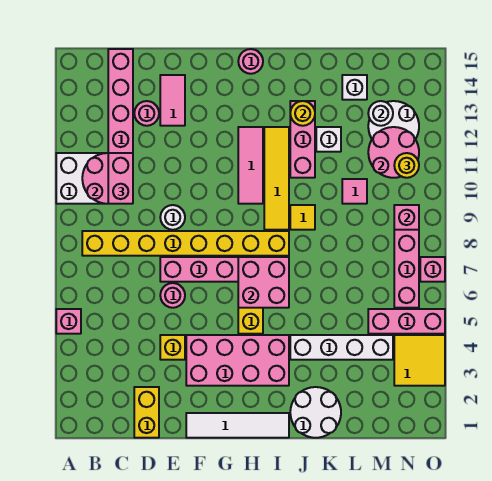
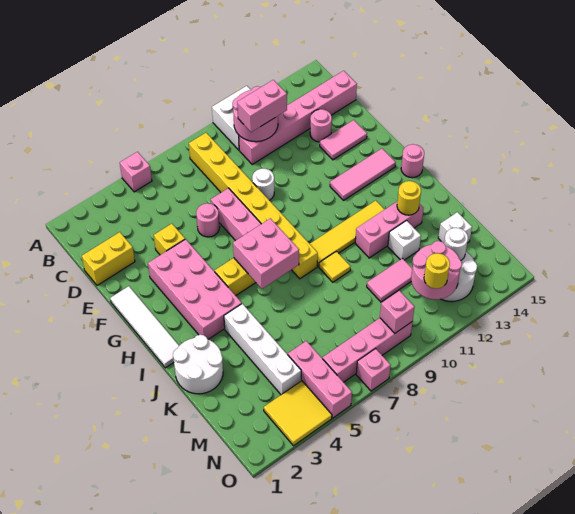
pink 1x3 tile [238,127,263,204] -> pink 1x3 tile moved to [330,149,396,200]
pink 1x1 tile [342,179,367,204] -> pink 1x2 tile [367,258,412,302]

